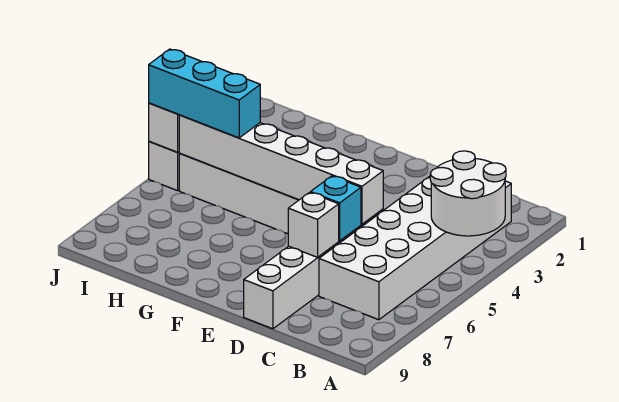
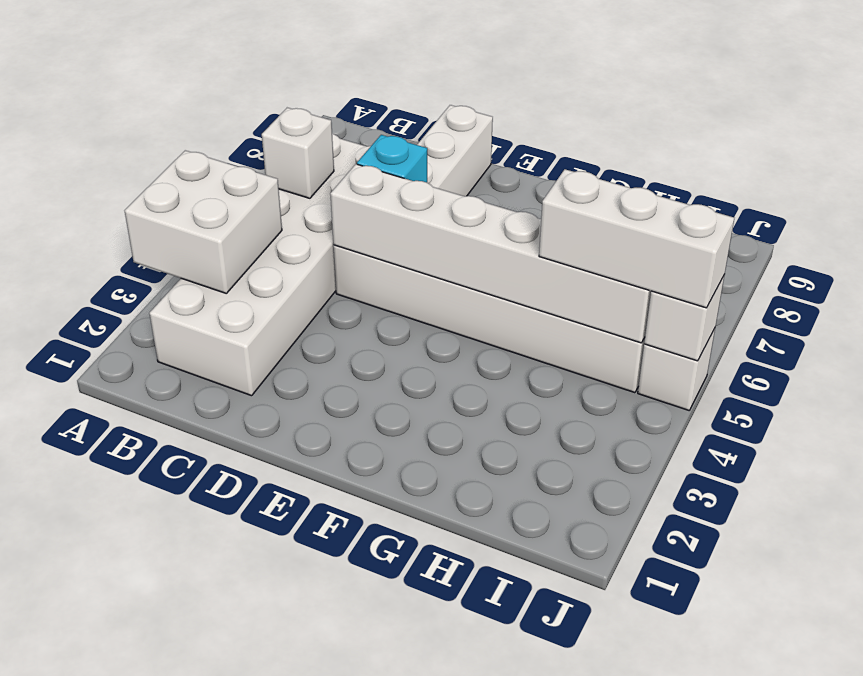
white 2x2 round brick [430,151,506,236] -> white 2x2 brick [124,150,282,293]
white 1x1 brick [288,193,339,257] -> white 1x1 brick moved to [262,108,334,198]
cyan 1x3 brick [149,49,260,138] -> white 1x3 brick [539,169,734,308]

